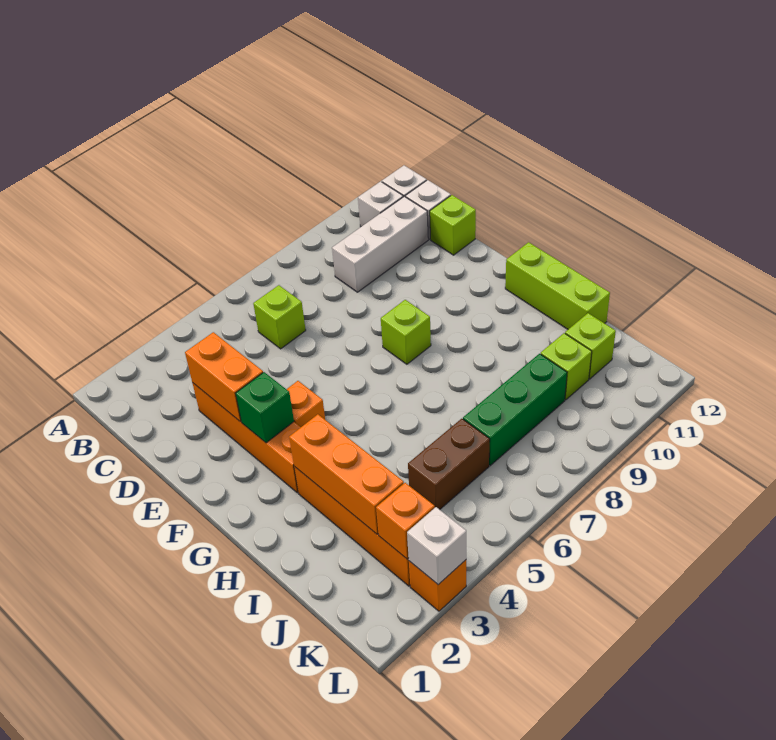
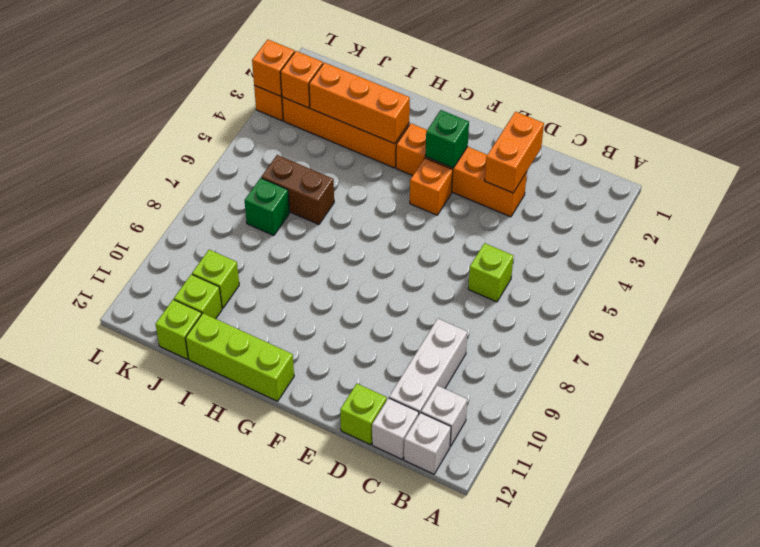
orange 1x2 brick [185,332,263,421] -> orange 1x2 brick turned to [485,112,544,193]
lime 1x1 brick [381,300,431,364] -> lime 1x1 brick moved to [155,300,202,359]
brown 1x2 brick [408,419,490,509] -> brown 1x2 brick turned to [261,155,334,225]
green 1x3 brick [463,354,567,466] -> green 1x1 brick [244,178,290,236]
white 1x1 brick [407,507,466,585] -> orange 1x1 brick [252,40,295,96]

